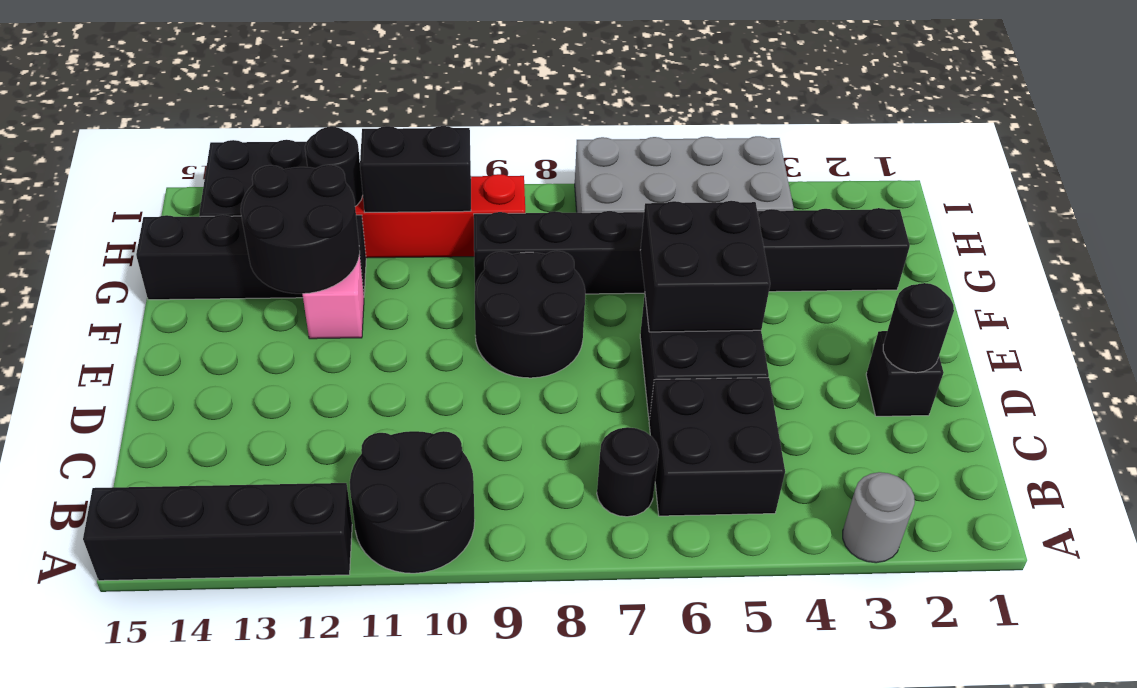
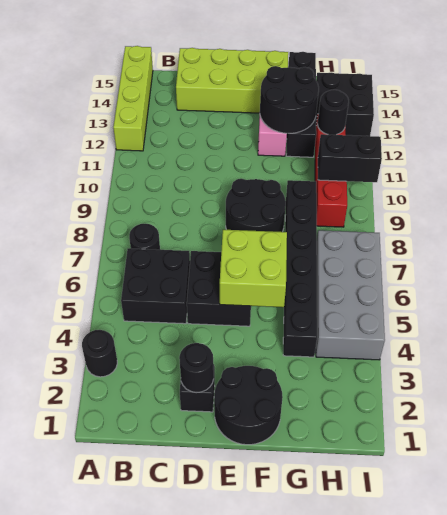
grey 1x1 round brick [843,472,915,563] -> black 1x1 round brick [82,330,117,377]
black 2x2 round brick [350,431,475,573] -> black 2x2 round brick moved to [214,366,283,445]
black 1x4 brick [83,483,352,581] -> lime 1x4 brick [113,46,153,151]
none -> lime 2x4 brick [176,48,288,113]
black 2x2 brick [640,201,770,332] -> lime 2x2 brick [220,230,287,307]
black 1x8 brick [474,208,910,294] -> black 1x6 brick [283,180,317,357]
black 1x2 brick [360,126,471,212] -> black 1x2 brick turned to [318,134,382,182]

